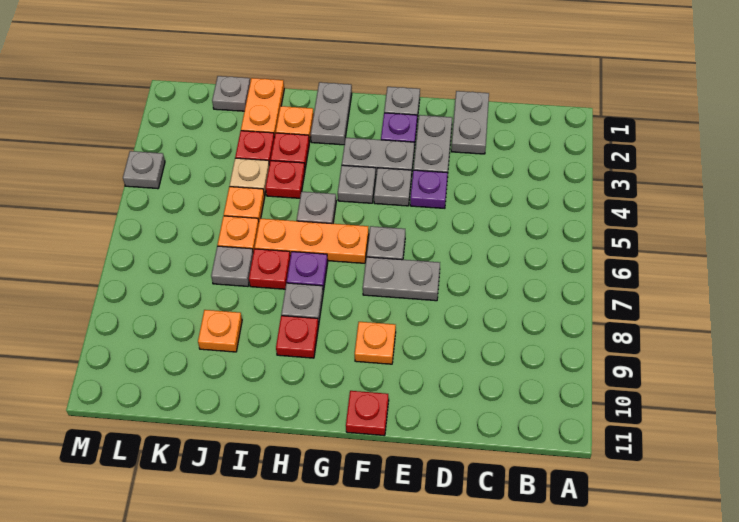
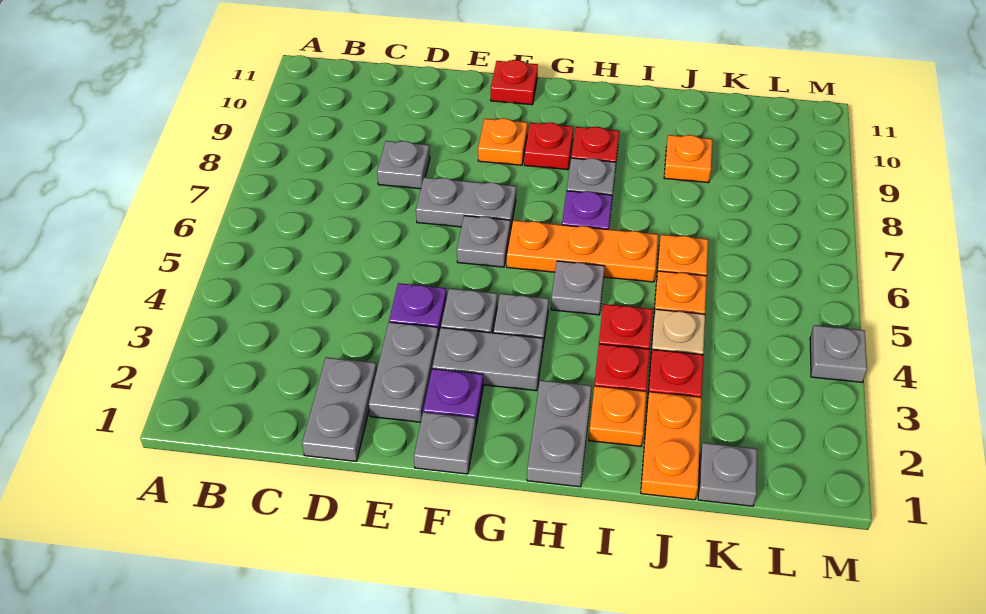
red 1x1 plate [249,249,290,289] -> red 1x1 plate moved to [524,122,573,170]
grey 1x1 plate [211,246,253,286] -> grey 1x1 plate moved to [377,141,430,189]

